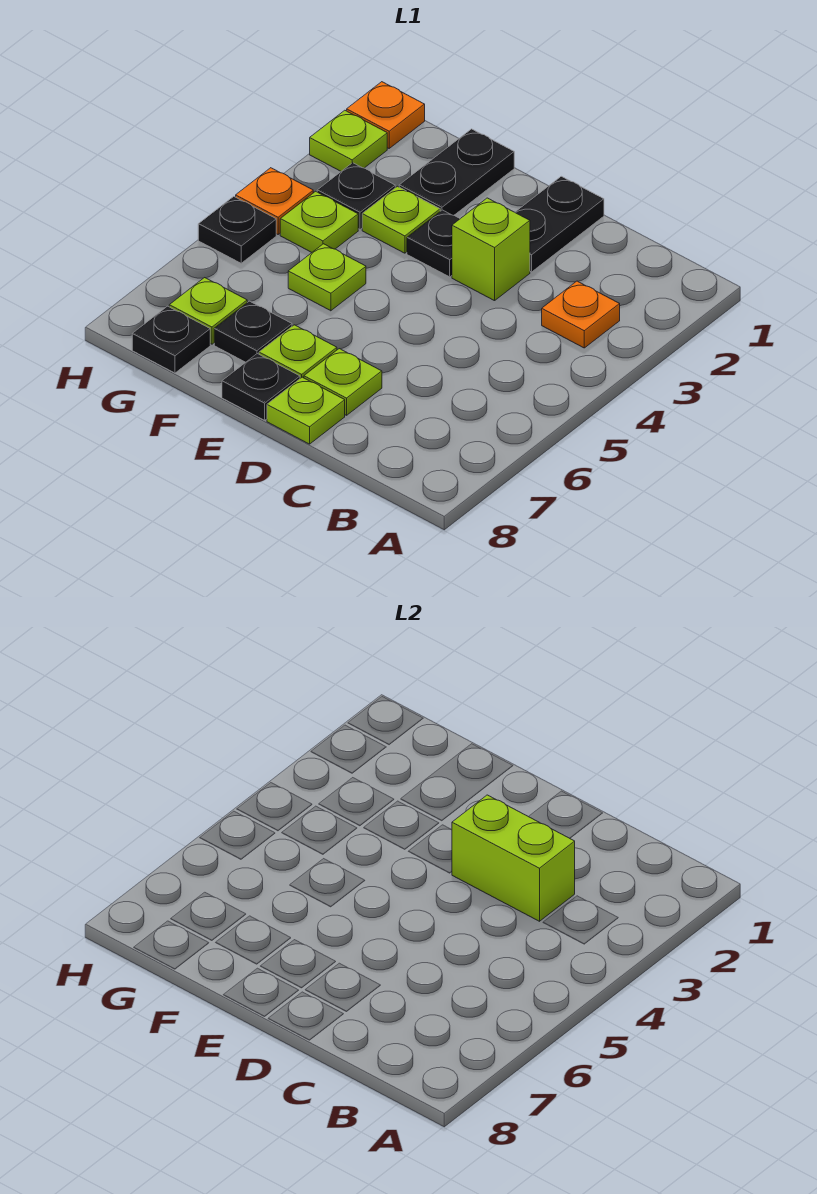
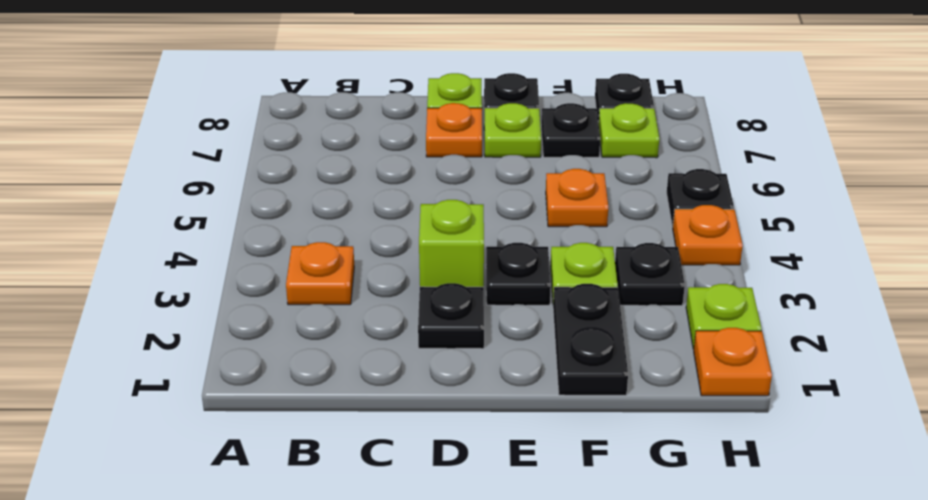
lime 1x2 brick [452,795,575,921] -> none
black 1x2 plate [515,176,604,272] -> black 1x1 plate [418,283,484,349]
lime 1x1 plate [304,349,382,415] -> orange 1x1 plate [426,103,482,157]
lime 1x1 plate [288,244,366,311] -> orange 1x1 plate [546,169,608,227]
lime 1x1 plate [280,191,358,252] -> none

